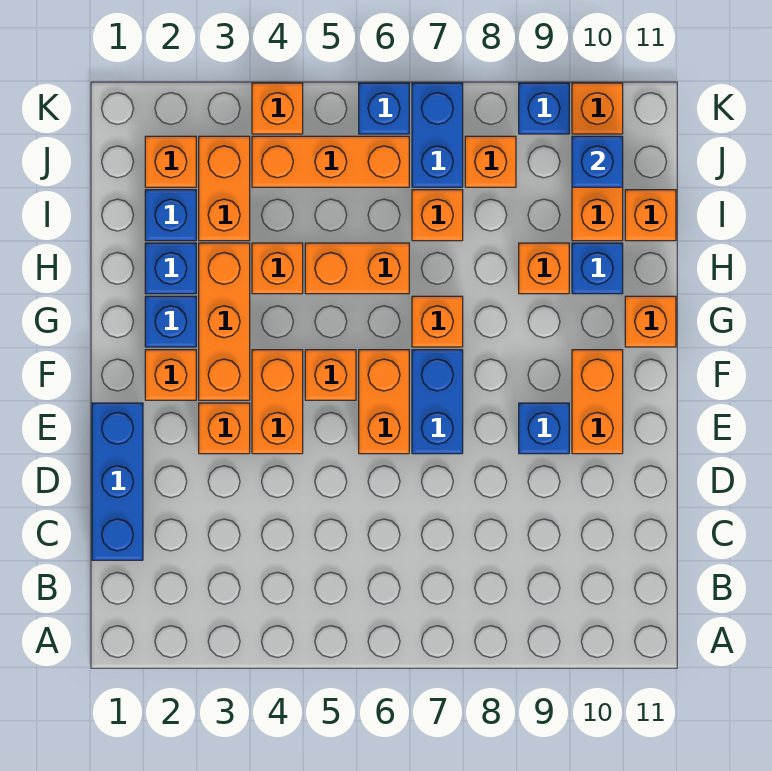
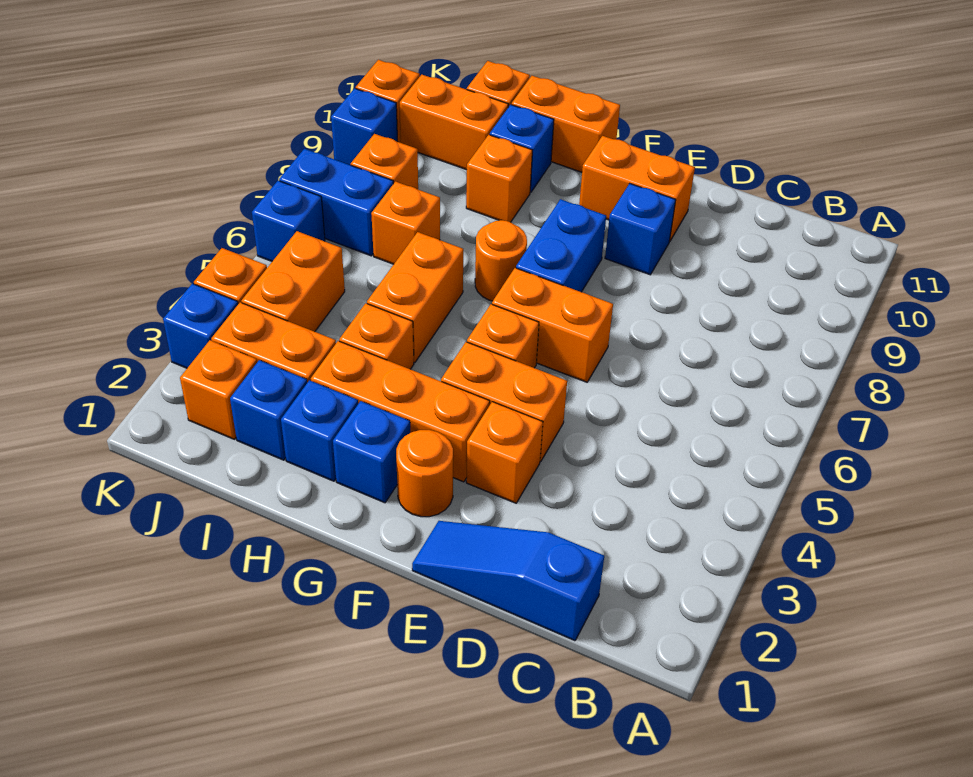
blue 1x3 brick [92,403,143,560] -> blue 1x3 slope [412,521,604,641]
blue 1x2 brick [412,350,463,454] -> blue 1x2 brick turned to [516,199,606,292]
orange 1x1 brick [145,350,196,400] -> orange 1x1 round brick [396,430,453,517]
orange 1x1 brick [412,296,463,347] -> orange 1x1 round brick [475,220,527,301]
orange 1x1 brick [625,296,676,347] -> orange 1x2 brick [512,76,620,172]
orange 1x3 brick [252,136,409,187] -> orange 1x2 brick [241,231,345,332]
blue 1x1 brick [572,136,623,187] -> blue 1x1 brick moved to [163,284,238,368]

